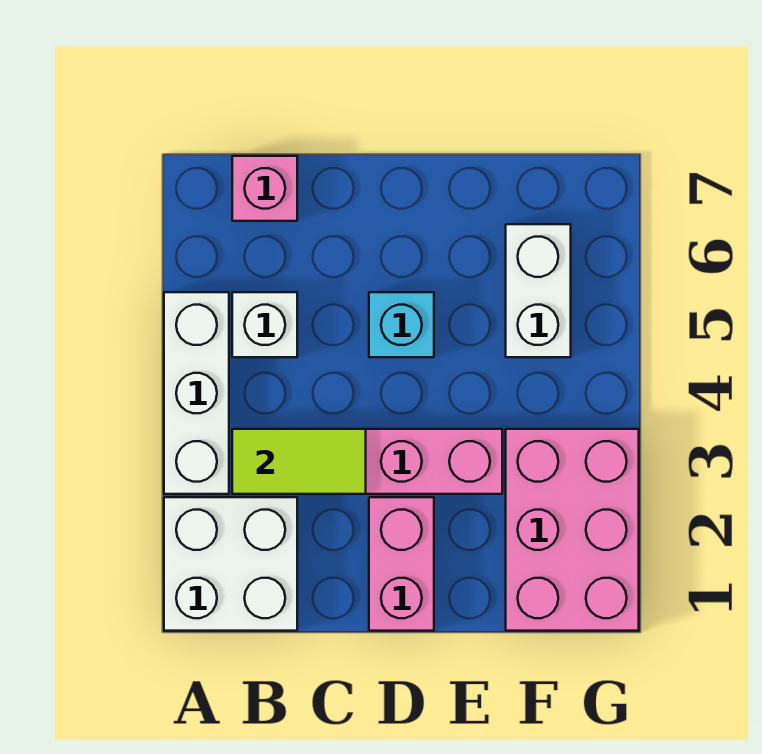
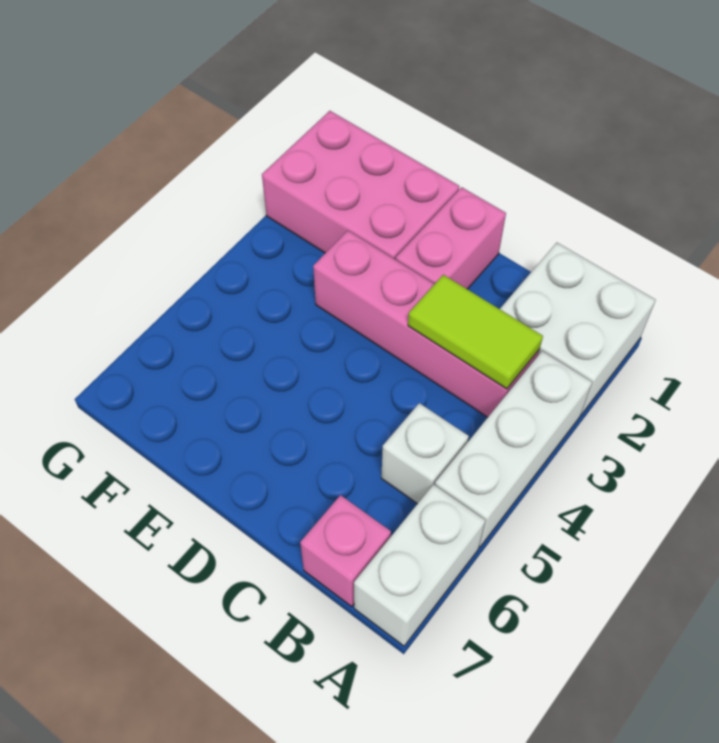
cyan 1x1 brick [369,292,434,357] -> none
pink 2x3 brick [506,429,639,631] -> pink 2x3 brick turned to [262,111,459,260]
white 1x2 brick [506,224,571,357] -> white 1x2 brick moved to [354,484,485,646]

